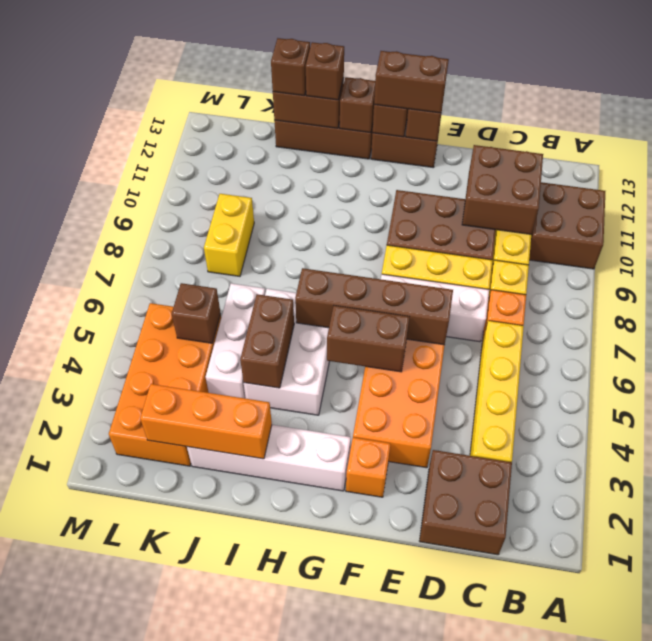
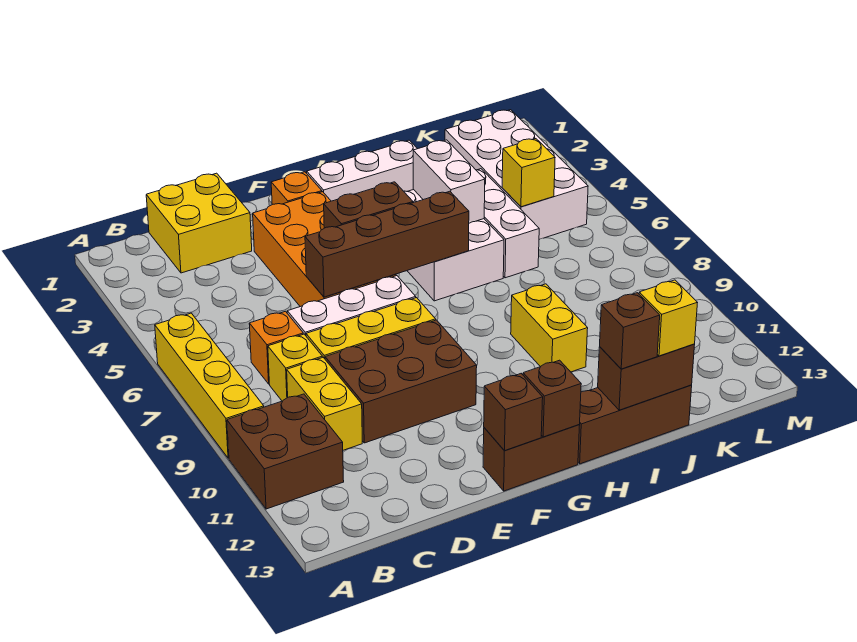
brown 2x2 brick [420,450,512,555] -> yellow 2x2 brick [146,173,252,273]
yellow 1x4 brick [470,321,524,462] -> yellow 1x4 brick moved to [155,313,264,458]
brown 2x2 brick [462,145,543,234] -> none
brown 1x2 brick [374,51,449,113] -> none
white 1x4 brick [187,425,351,491] -> white 1x3 brick [307,140,417,201]
brown 1x1 brick [340,77,375,133] -> none
orange 1x3 brick [140,384,272,459] -> none
brown 1x2 brick [240,294,294,388] -> white 1x2 brick [413,140,485,223]
brown 1x1 brick [271,38,310,96] -> yellow 1x1 brick [639,280,698,356]
orange 2x4 brick [109,303,221,466] -> white 2x4 brick [445,110,588,239]
brown 1x1 brick [172,283,221,343] -> yellow 1x1 brick [502,139,555,207]
yellow 1x2 brick [204,194,254,276] -> yellow 1x2 brick moved to [511,284,588,372]

